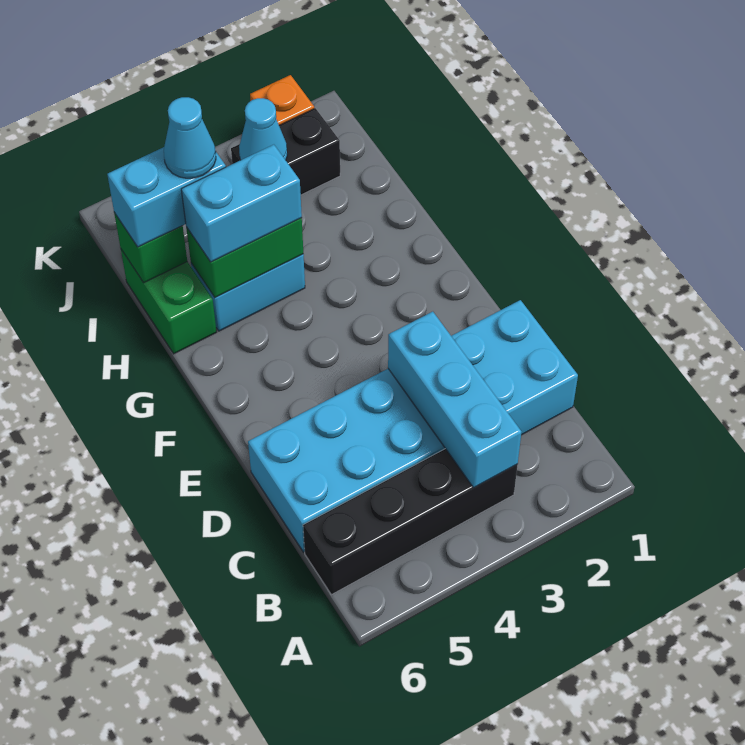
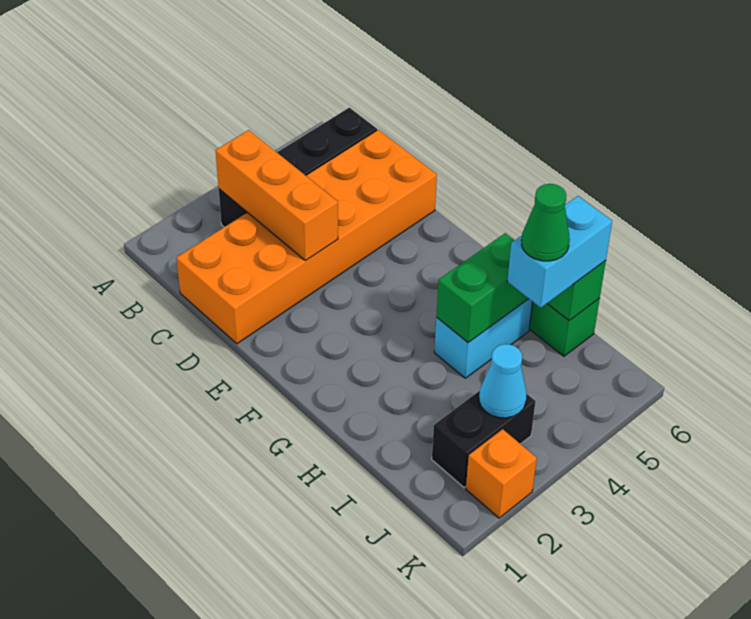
cyan 1x3 brick [388,312,521,488] -> orange 1x3 brick [216,130,338,260]
cyan 2x6 brick [248,300,578,552] -> orange 2x6 brick [176,130,437,344]
cyan 1x2 brick [181,145,302,262] -> none
cyan 1x1 cone [164,97,216,178] -> green 1x1 cone [521,184,570,261]

